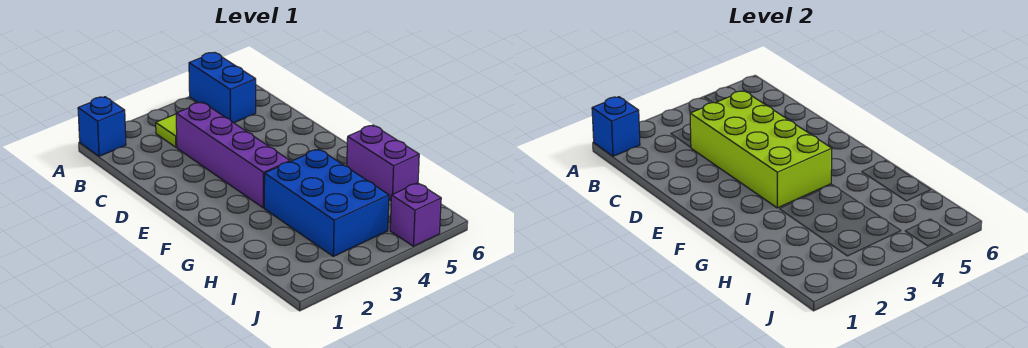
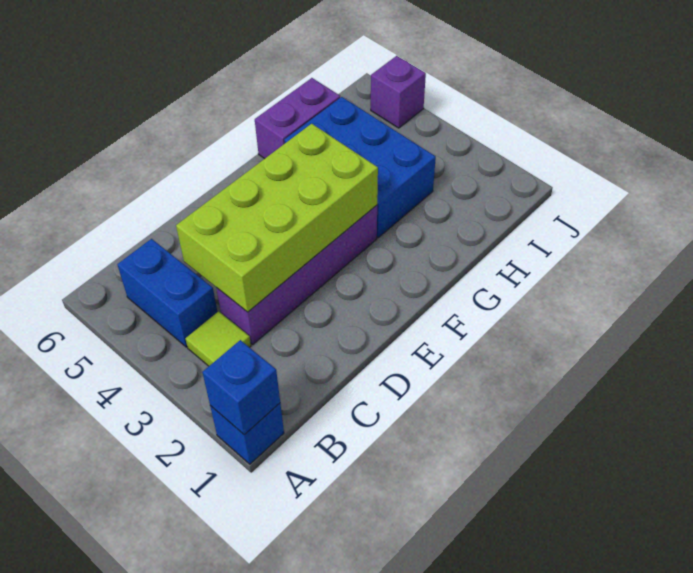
blue 1x2 brick [189,53,256,123] -> blue 1x2 brick turned to [117,239,217,347]
blue 2x3 brick [264,149,389,256] -> blue 2x3 brick turned to [284,97,436,238]

